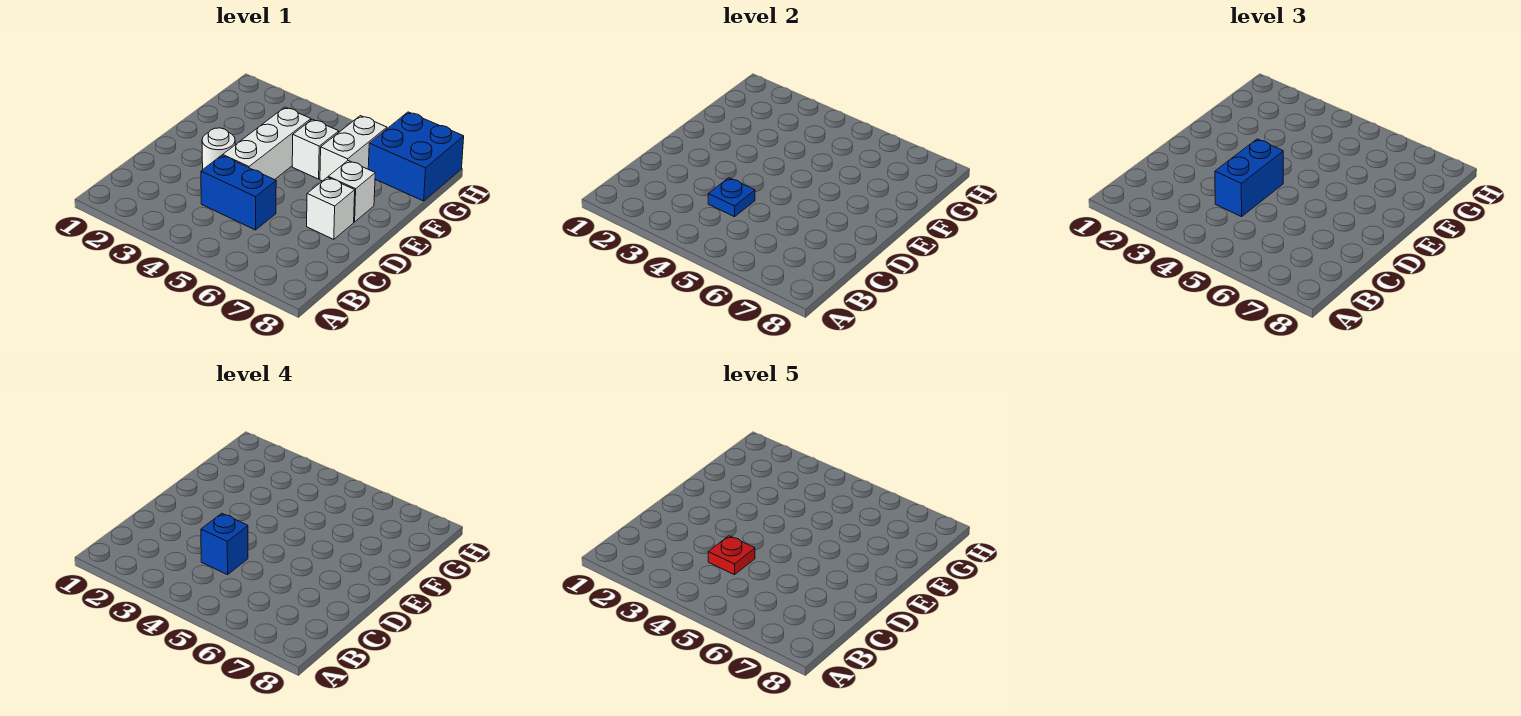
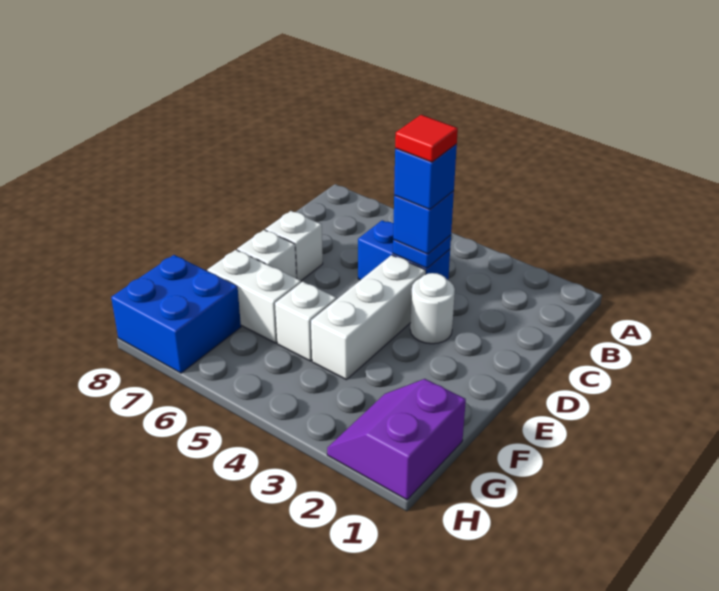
blue 1x2 brick [1215,139,1283,217] -> blue 1x1 brick [393,191,454,254]
red 1x1 plate [708,536,755,575] -> red 1x1 tile [395,115,458,162]
white 1x2 brick [320,116,387,181] -> white 1x2 brick turned to [207,250,301,343]
none -> purple 2x2 slope [327,379,466,500]

